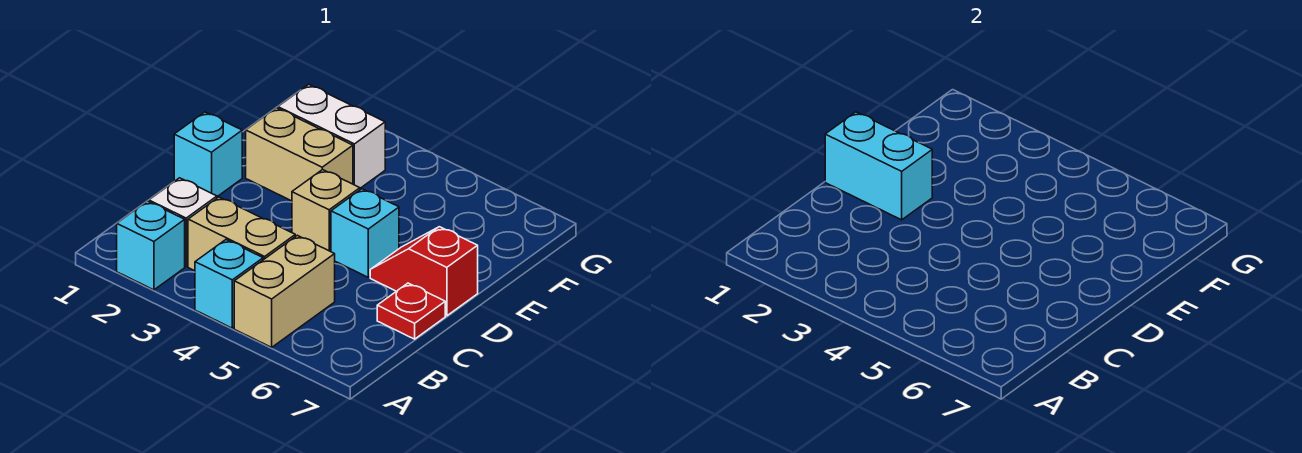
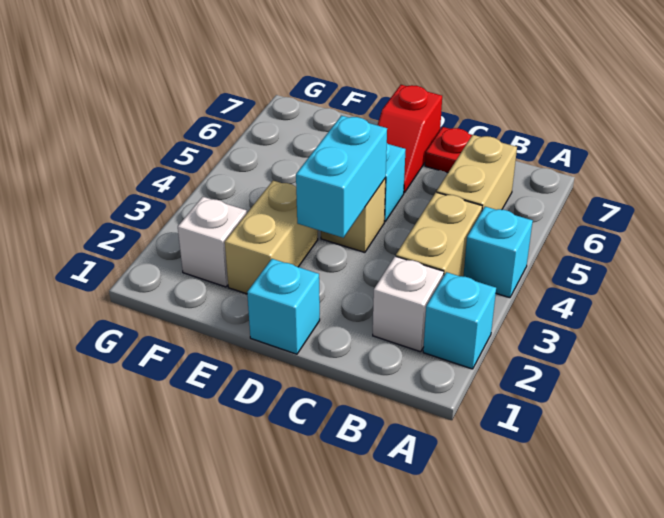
tan 1x2 brick [234,235,335,347] -> tan 1x2 brick turned to [437,135,517,210]
cyan 1x2 brick [825,112,932,220] -> cyan 1x2 brick moved to [296,116,387,238]
white 1x2 brick [278,85,385,188] -> white 1x1 brick [178,197,247,287]

